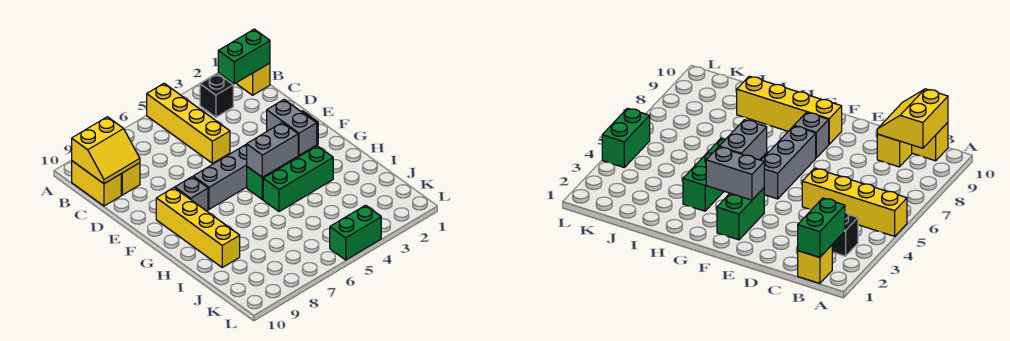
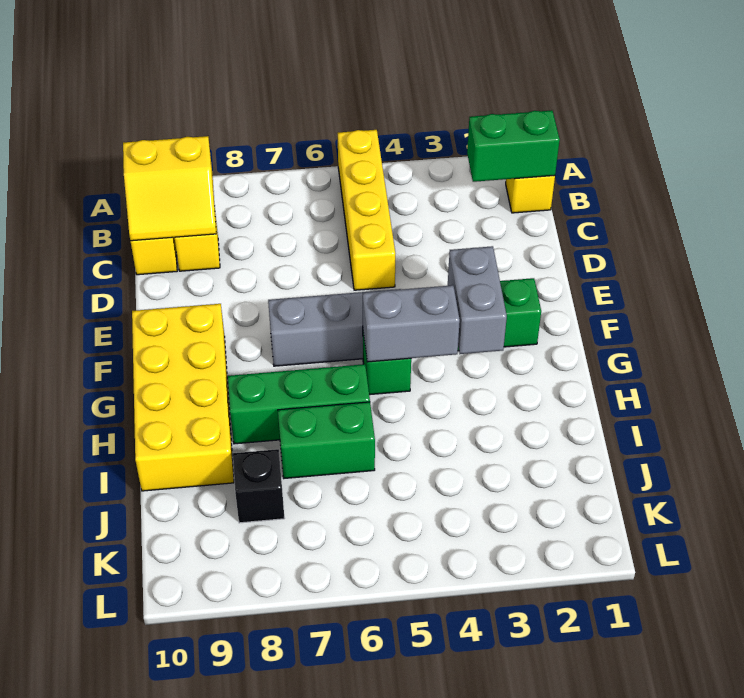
black 1x1 brick [200,73,233,117] -> black 1x1 brick moved to [233,449,285,523]
grey 1x1 brick [175,177,208,211] -> none
yellow 1x4 brick [156,188,240,267] -> yellow 2x4 brick [132,304,234,491]
green 1x3 brick [263,146,333,212] -> green 1x3 brick moved to [228,364,370,444]
green 1x2 brick [330,205,381,260] -> green 1x2 brick moved to [278,402,375,478]

